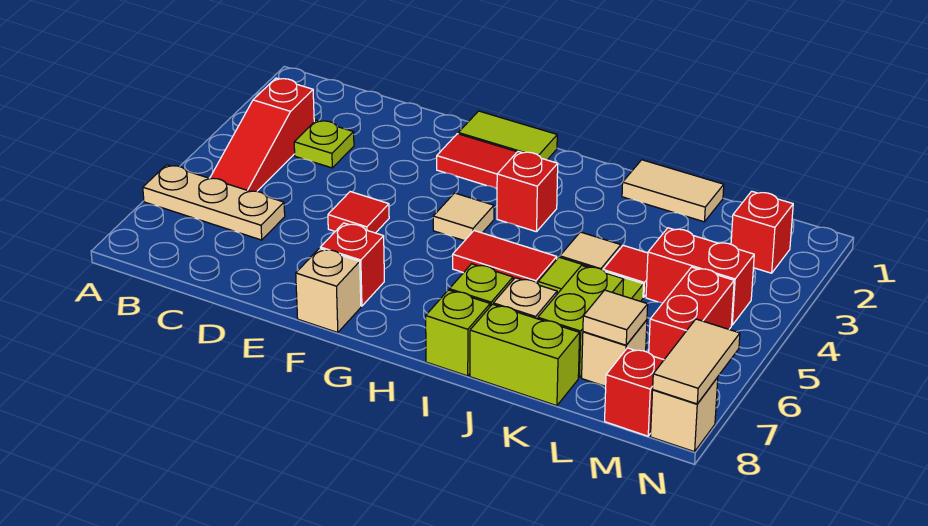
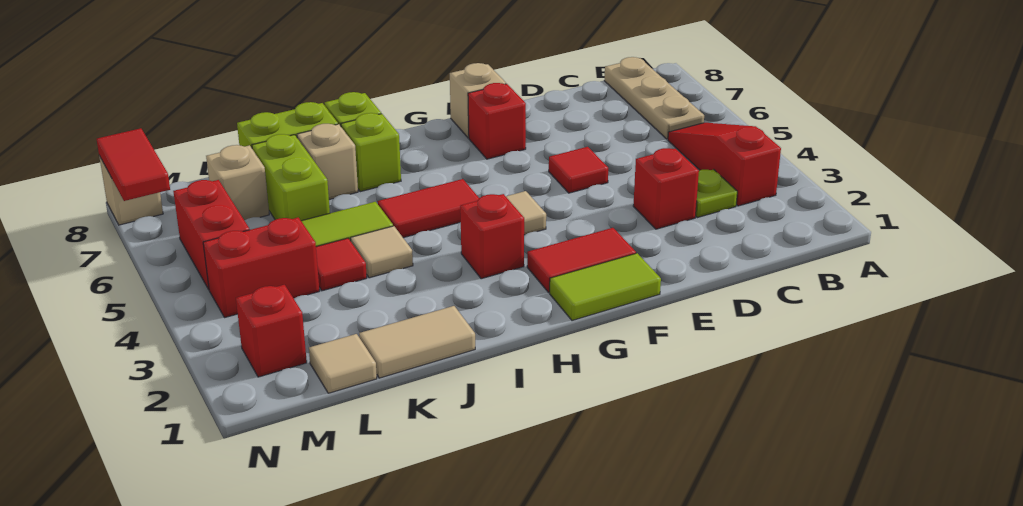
tan 1x3 plate [143,165,285,240] -> tan 1x3 plate turned to [604,57,704,139]
tan 1x1 tile [583,290,648,345] -> tan 1x1 tile moved to [309,334,377,393]
red 1x1 brick [605,348,664,436] -> red 1x1 brick moved to [633,148,699,229]
tan 1x2 tile [653,319,740,404] -> red 1x2 tile [97,128,170,201]

